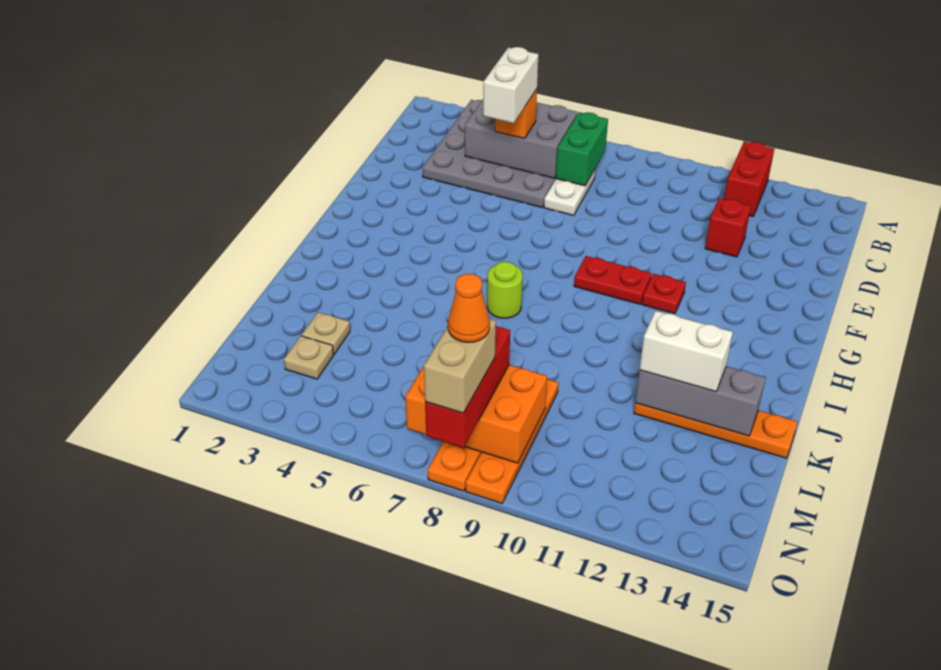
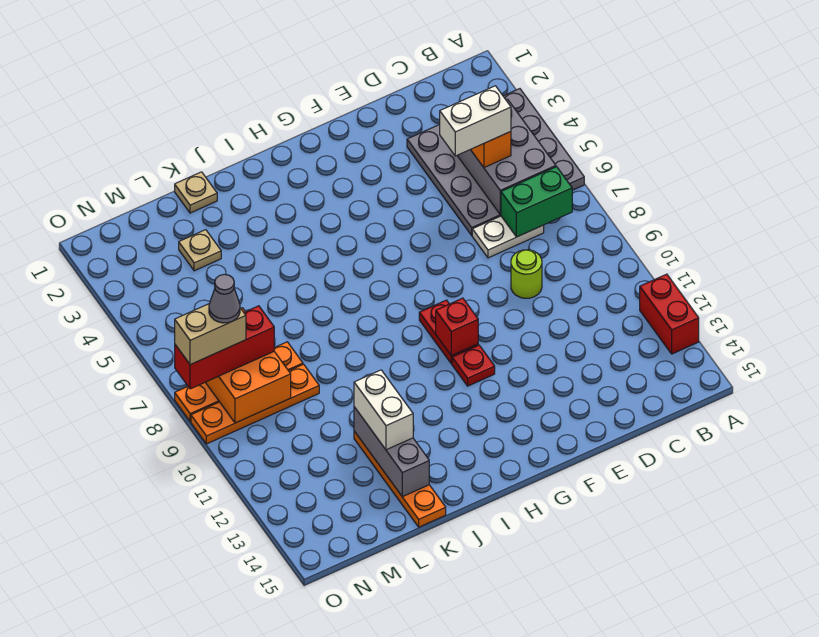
red 1x2 brick [724,142,774,216] -> red 1x2 brick turned to [640,274,699,354]
red 1x1 brick [705,198,751,257] -> red 1x1 brick moved to [436,298,478,356]
lime 1x1 round brick [487,262,523,318] -> lime 1x1 round brick moved to [511,250,542,298]
tan 1x1 plate [284,336,334,379] -> tan 1x1 plate moved to [175,172,217,213]
orange 1x1 cone [448,274,490,343] -> grey 1x1 cone [209,274,240,323]

